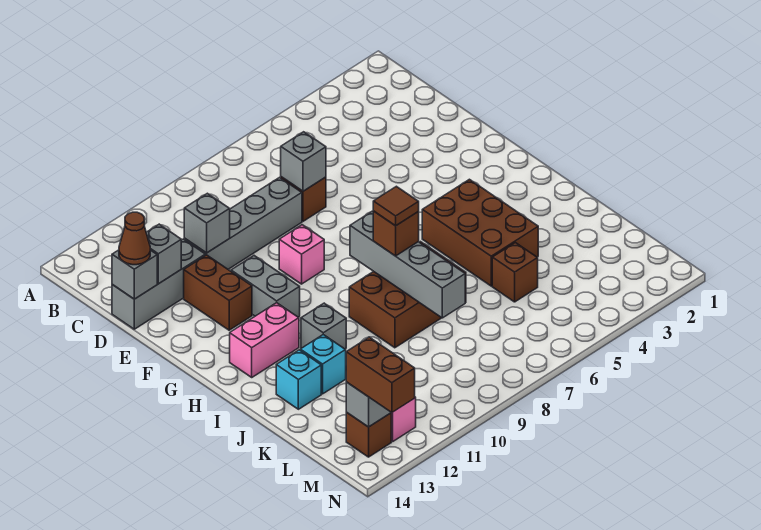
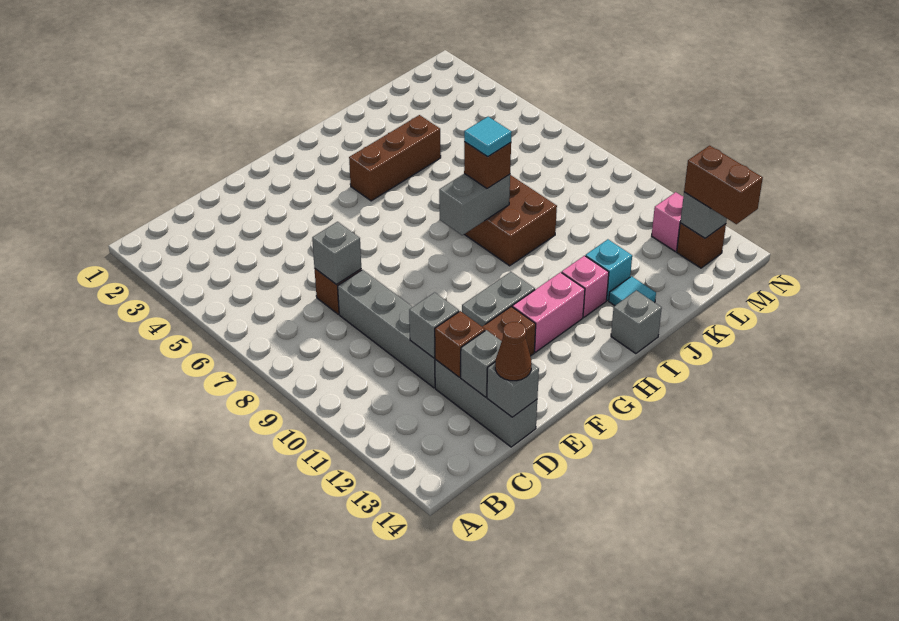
pink 1x1 brick [279,225,324,284] -> pink 1x1 brick moved to [562,256,609,317]
brown 2x3 brick [422,179,538,286] -> brown 1x3 brick [349,115,441,201]
grey 1x4 brick [350,211,465,318] -> grey 1x2 brick [439,174,510,235]
pink 1x2 brick [230,303,299,377] -> pink 1x2 brick turned to [512,272,585,352]
brown 1x1 tile [373,186,419,226] -> cyan 1x1 tile [464,117,512,157]
grey 1x1 brick [301,303,346,349] -> grey 1x1 brick moved to [611,290,662,354]
cyan 1x1 brick [276,350,321,409] -> cyan 1x1 tile [609,276,656,306]
brown 1x1 brick [492,243,538,302] -> brown 1x1 brick moved to [435,311,485,377]
brown 1x2 brick [346,337,415,413] -> brown 1x2 brick turned to [684,146,763,224]

